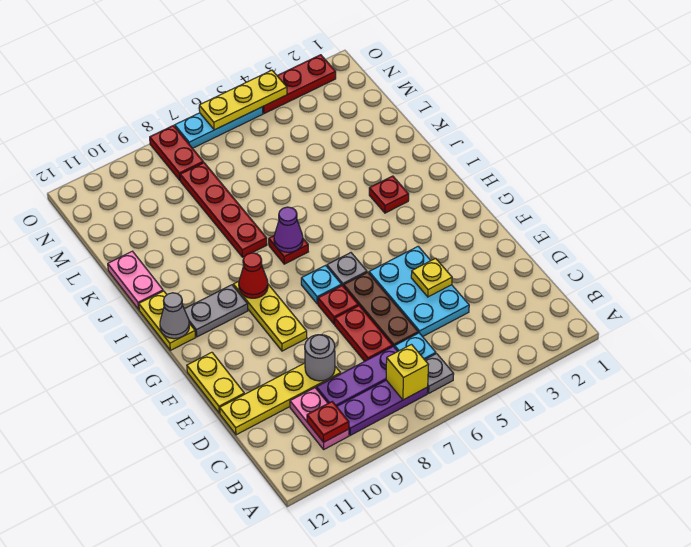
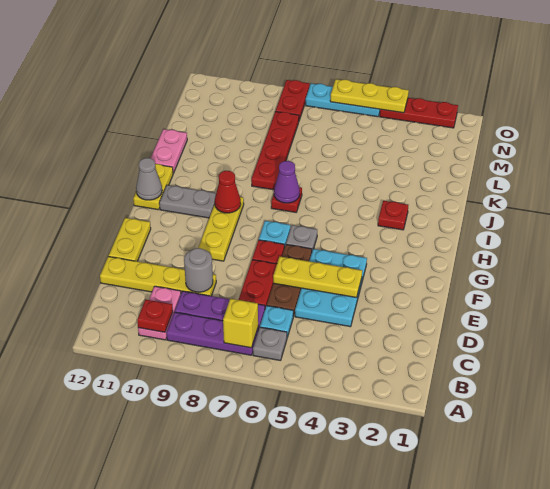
yellow 1x1 plate [411,258,452,297] -> yellow 1x3 plate [273,257,362,298]

